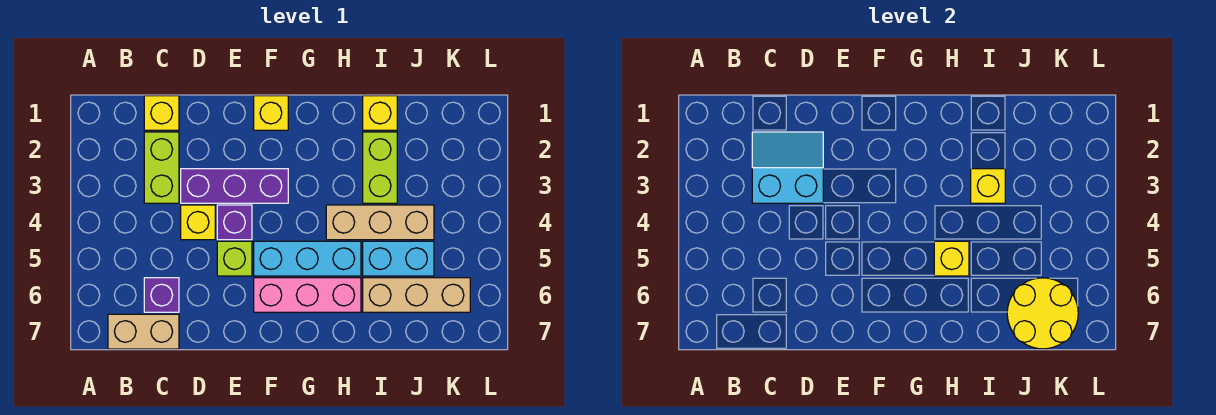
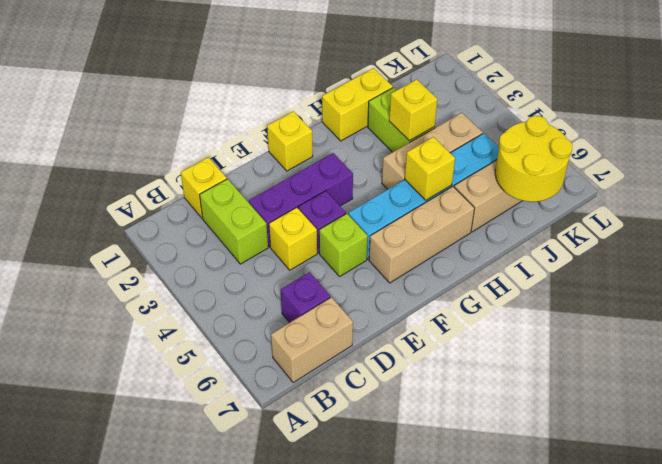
cyan 2x2 slope [752,132,823,203] -> none
pink 1x3 brick [254,278,361,312] -> tan 1x3 brick [369,186,475,283]
yellow 1x1 brick [363,96,397,130] -> yellow 1x2 brick [322,68,393,141]

